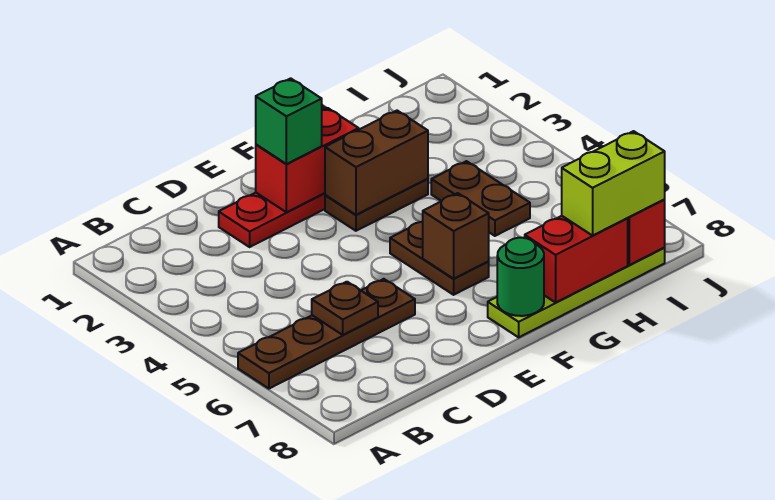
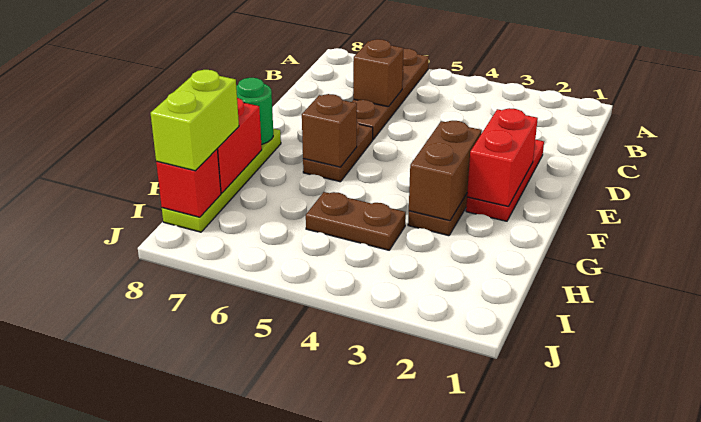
brown 1x1 plate [312,282,378,335] -> brown 1x1 brick [353,39,403,107]
green 1x1 brick [256,78,322,164] -> none
brown 1x2 plate [390,221,489,295] -> brown 1x2 plate turned to [303,122,373,182]

